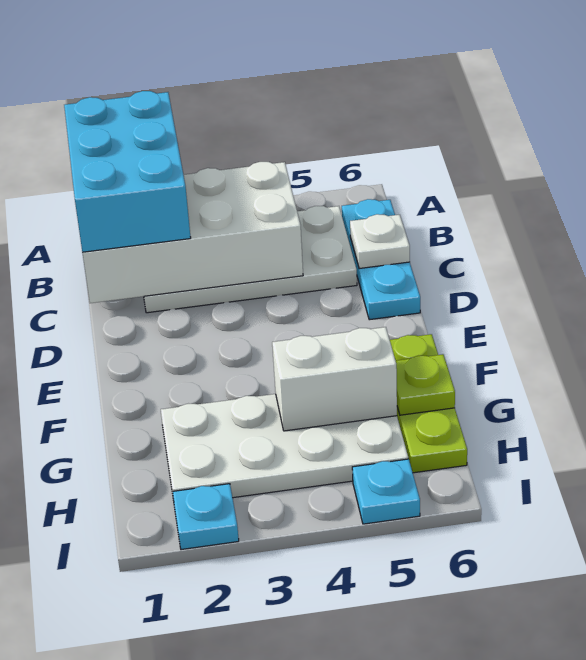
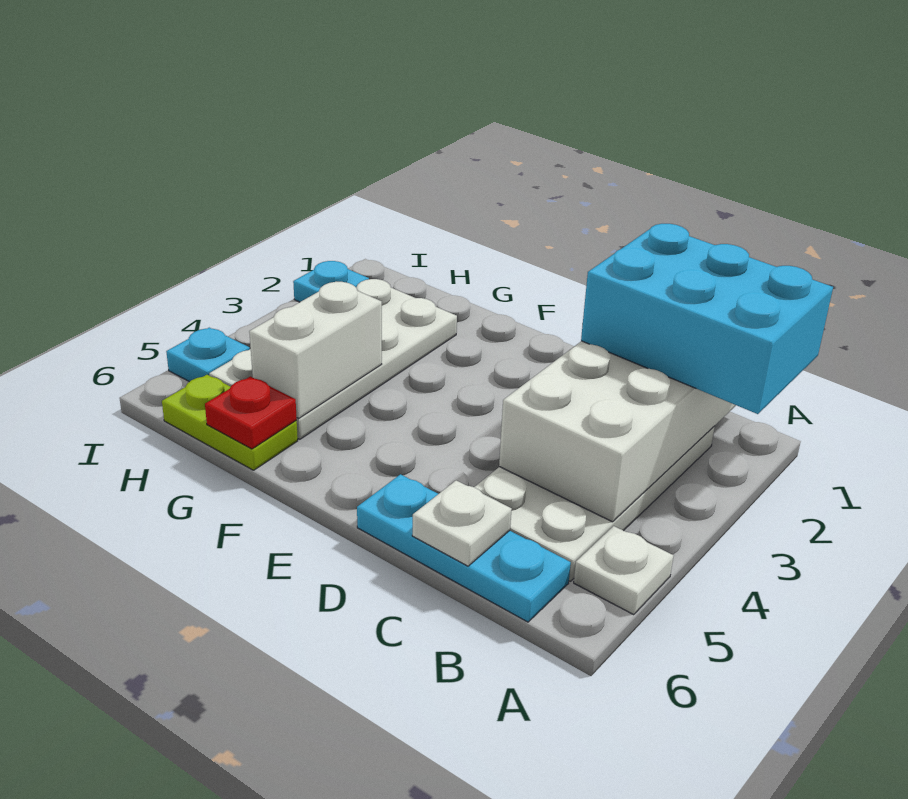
none -> white 1x1 plate [574,526,674,615]
lime 1x3 plate [390,334,467,473] -> lime 1x2 plate [162,375,298,470]
lime 1x1 plate [396,354,455,415] -> red 1x1 plate [205,376,297,449]

